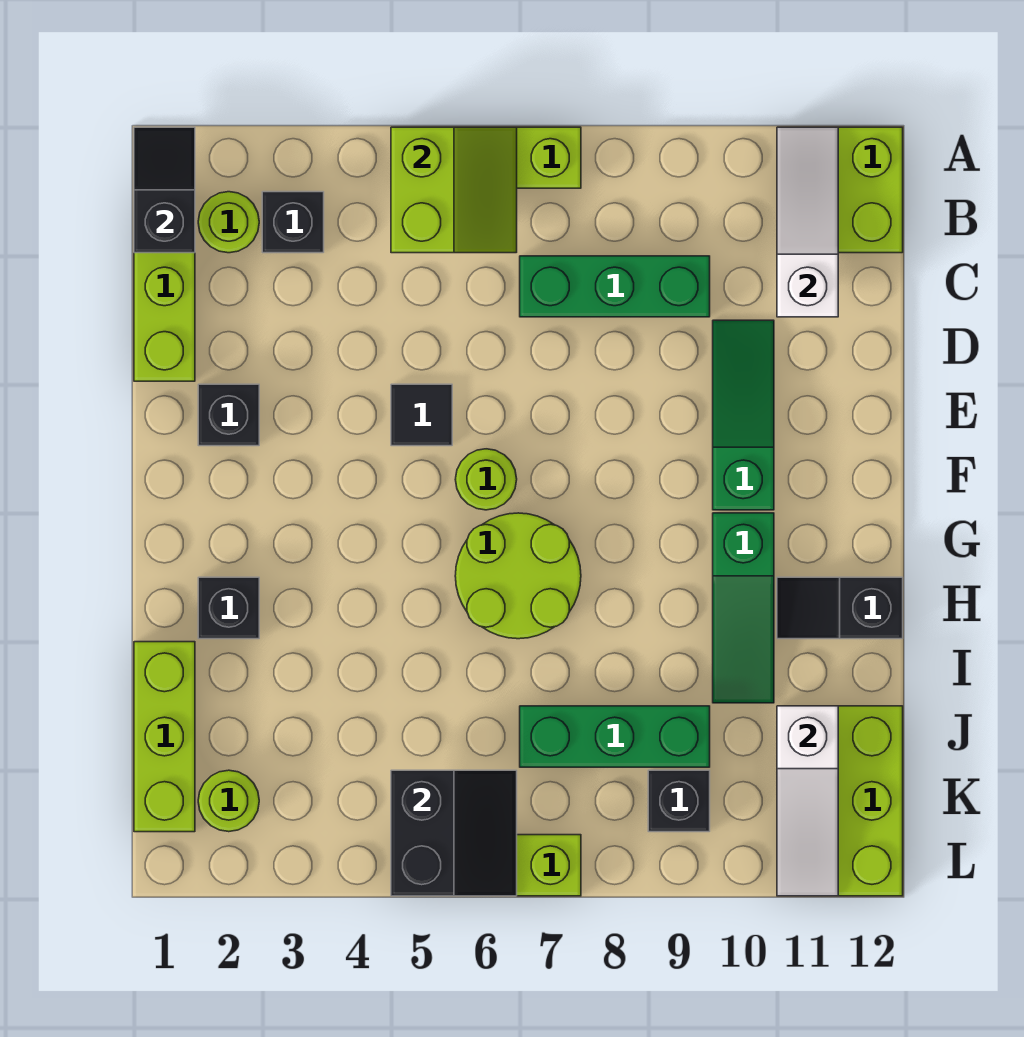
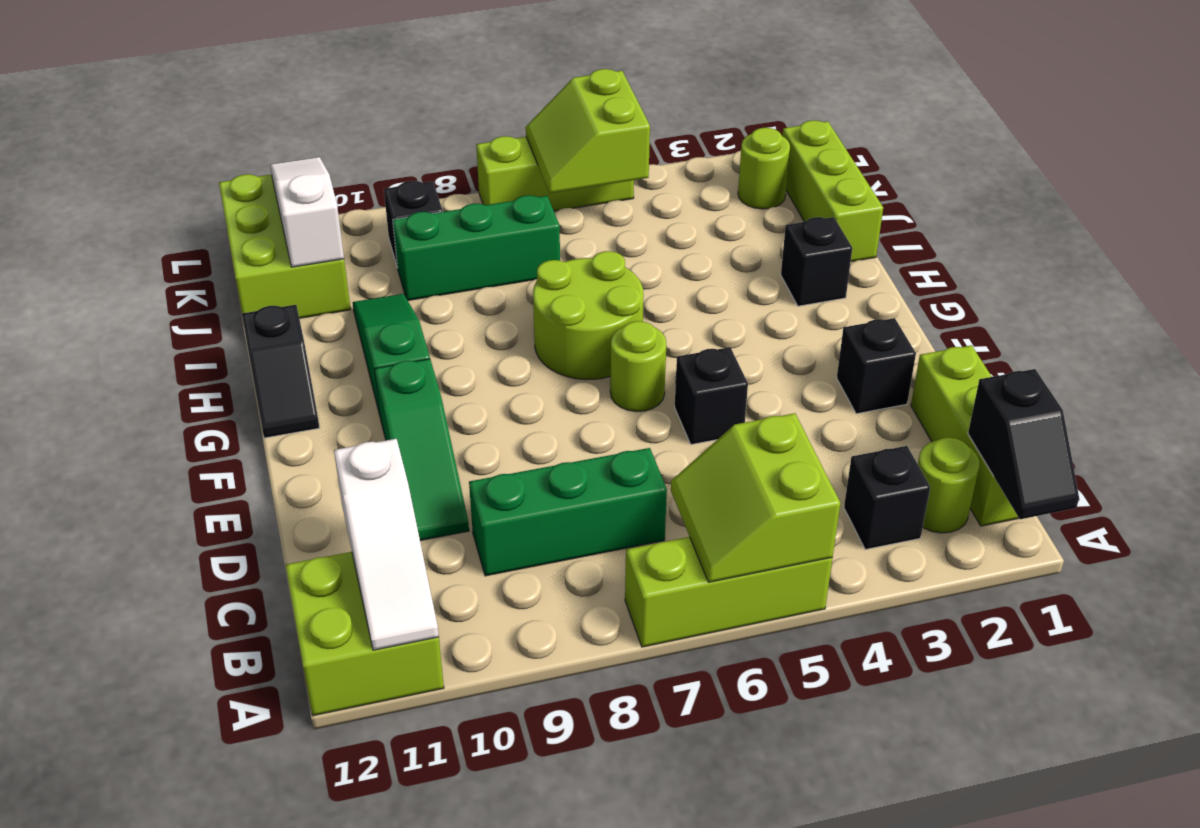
black 1x1 tile [391,384,452,446] -> black 1x1 brick [675,347,748,444]
black 1x2 slope [777,577,903,639] -> black 1x2 slope turned to [242,305,320,438]
black 2x2 slope [391,770,517,896] -> lime 2x2 slope [526,69,650,193]

